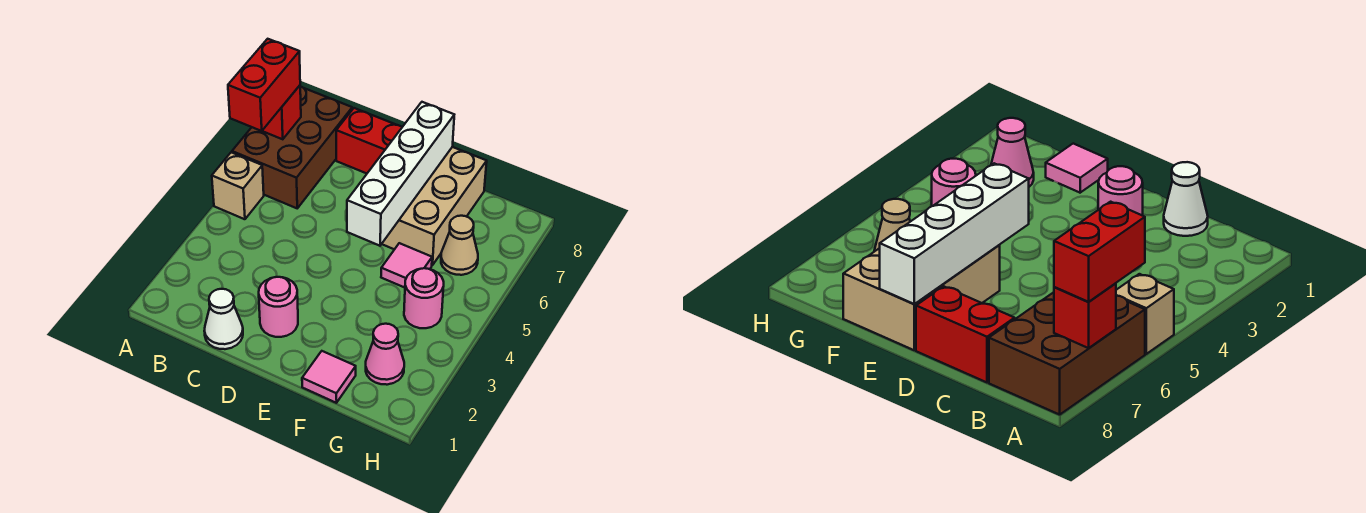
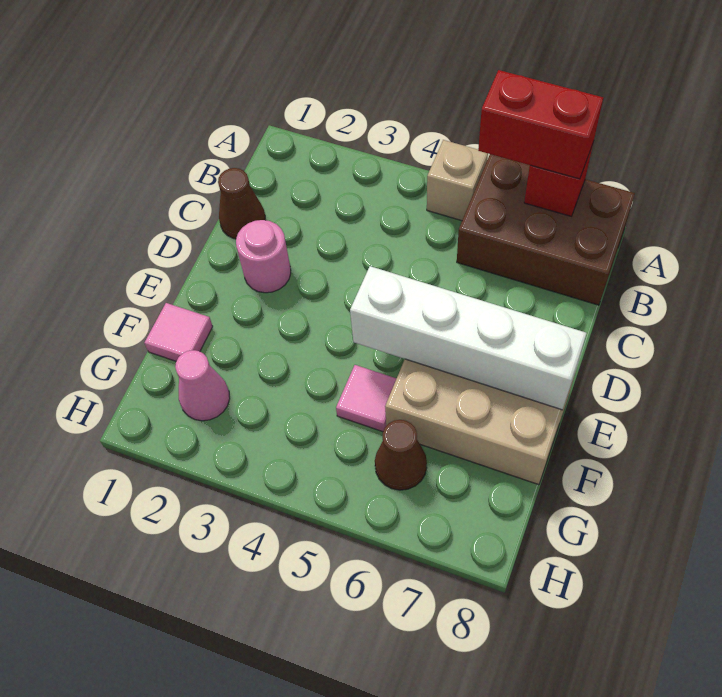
white 1x1 cone [204,289,243,349] -> brown 1x1 cone [218,168,265,239]
red 1x2 brick [336,108,402,173] -> none
pink 1x1 round brick [404,268,444,328] -> none
tan 1x1 cone [441,216,478,275] -> brown 1x1 cone [375,420,427,490]

